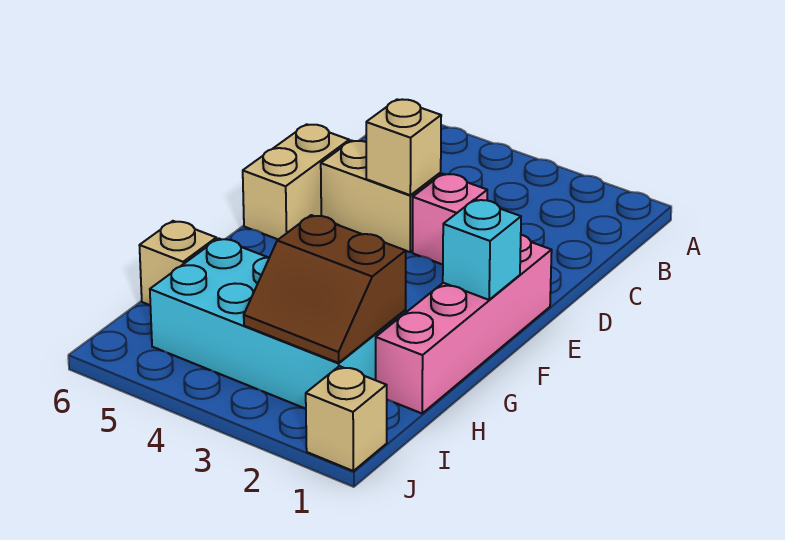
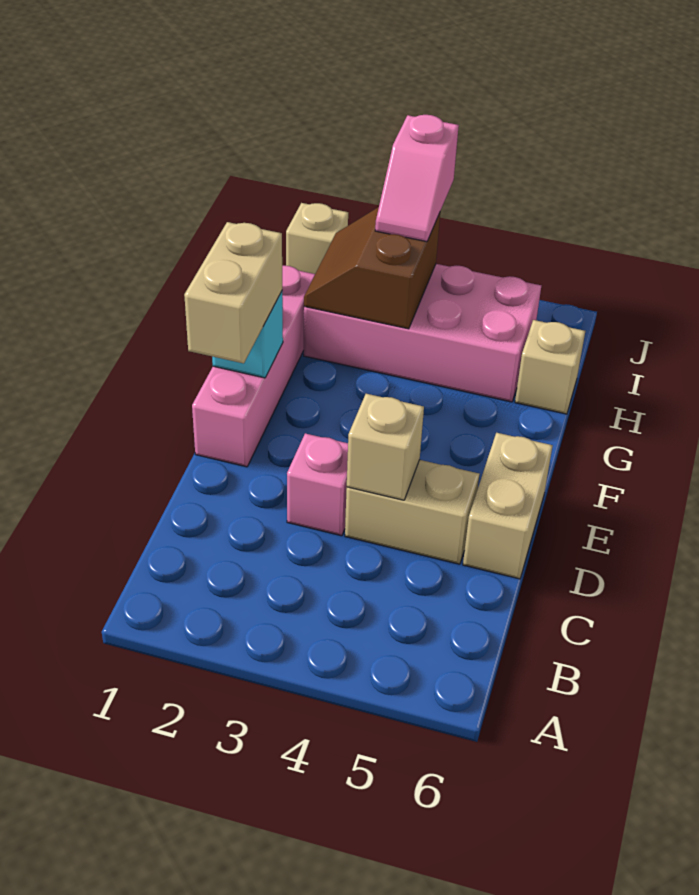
none -> tan 1x2 brick [184,222,282,363]
cyan 2x4 brick [150,238,406,409] -> pink 2x4 brick [304,264,541,402]
brown 2x2 slope [244,215,406,363] -> brown 2x2 slope turned to [304,207,440,329]
none -> pink 1x2 slope [375,115,459,242]

